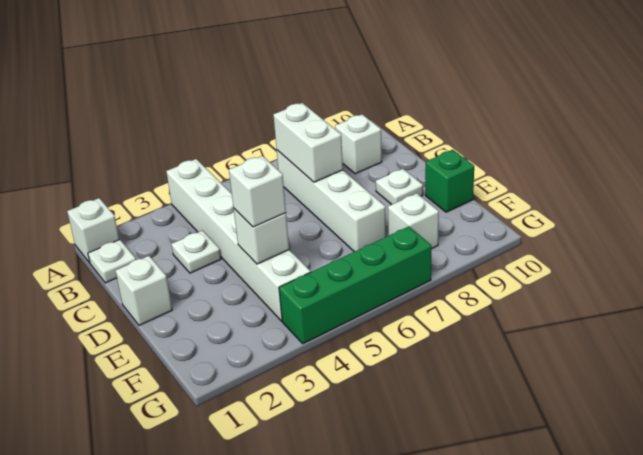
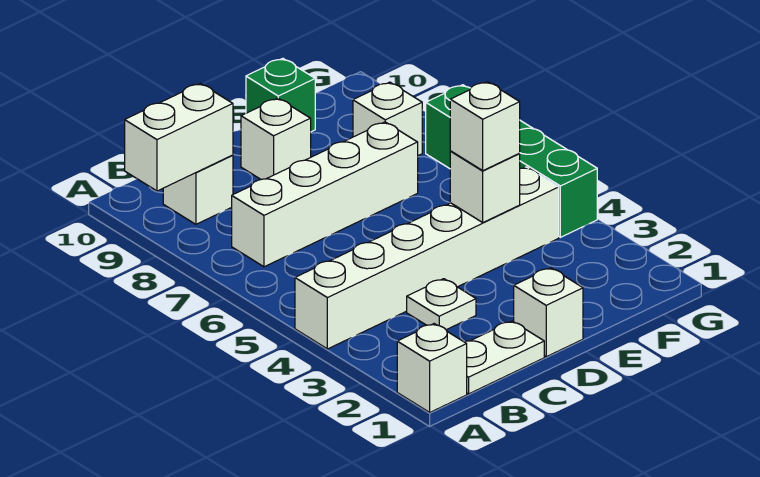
white 1x1 plate [88,240,136,283] -> white 1x2 plate [465,321,544,394]
white 1x2 brick [273,103,343,182] -> white 1x2 brick moved to [125,83,233,191]
white 1x1 plate [376,169,423,205] -> white 1x1 brick [241,98,311,179]

